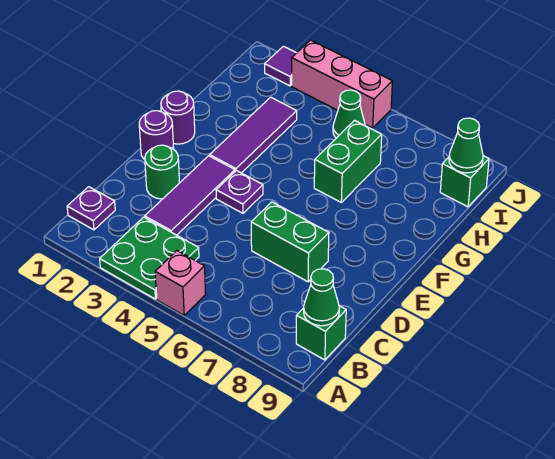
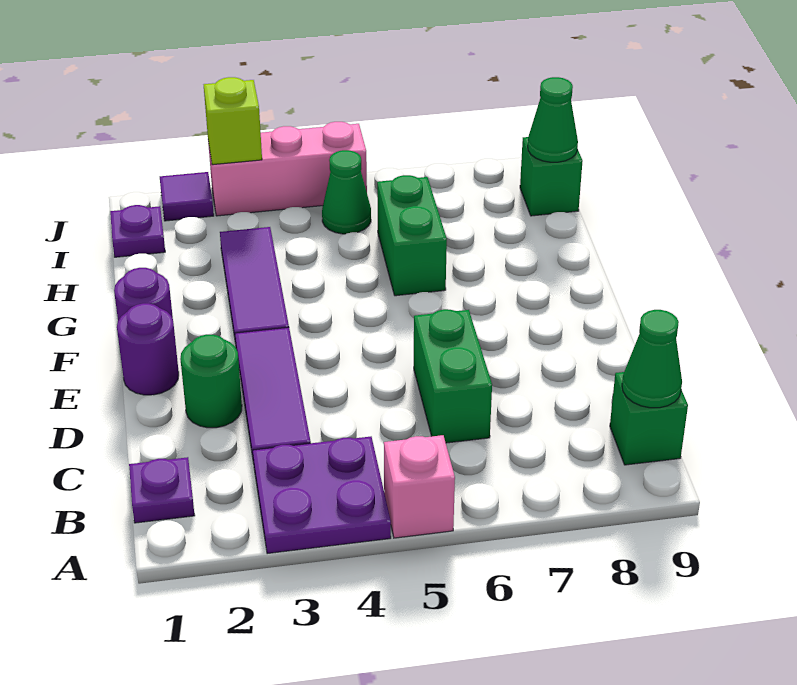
green 2x2 plate [100,217,199,299] -> purple 2x2 plate [253,437,391,554]
green 1x2 brick [251,202,329,282] -> green 1x2 brick turned to [414,309,492,443]
purple 1x1 plate [216,171,263,213] -> purple 1x1 plate moved to [110,205,165,257]
none -> lime 1x1 brick [204,77,262,165]

